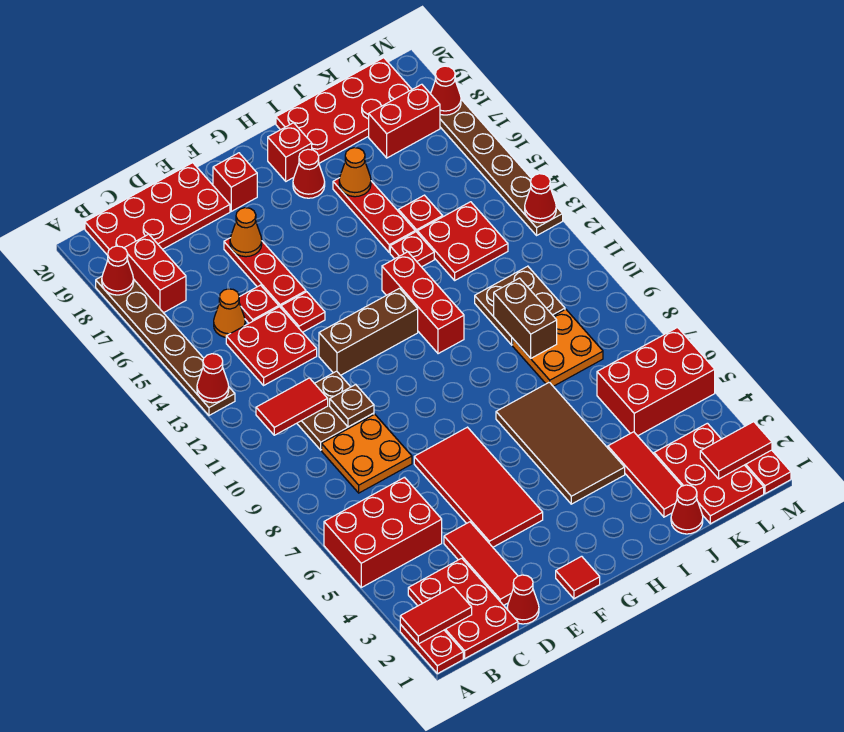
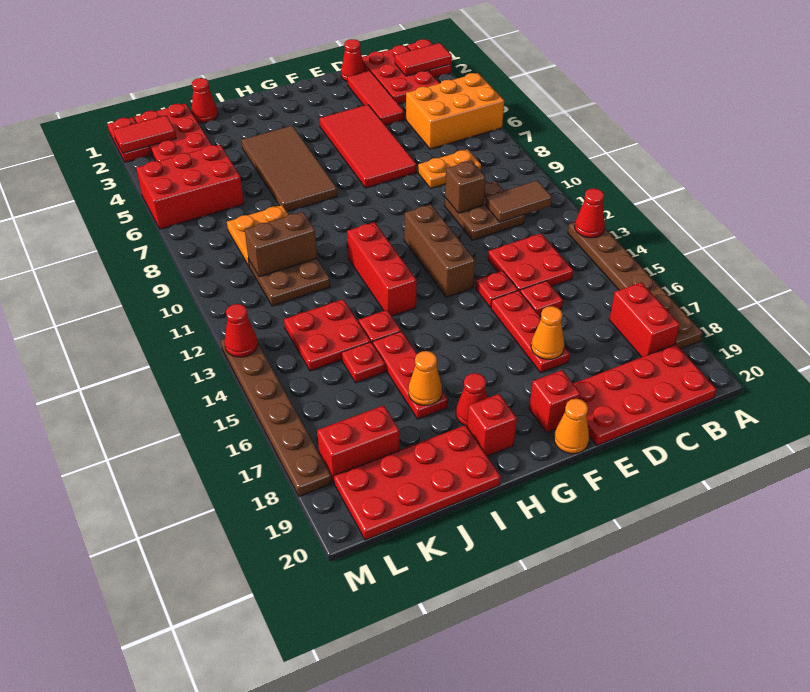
red 2x3 brick [324,477,442,587] -> orange 2x3 brick [406,73,504,149]
red 1x1 cone [102,246,134,295] -> none
red 1x2 tile [256,378,328,435] -> brown 1x2 tile [486,181,552,222]
orange 2x2 plate [322,414,412,493] -> orange 1x2 plate [418,149,481,188]
orange 1x1 cone [214,289,245,337] -> orange 1x1 cone moved to [554,399,589,454]
brown 1x1 plate [330,384,374,427] -> brown 1x1 brick [445,161,486,213]
brown 1x3 brick [319,288,418,375] -> brown 1x3 brick turned to [404,205,475,297]
red 1x1 tile [556,556,600,599] -> none
red 1x3 tile [608,432,681,517] -> none
brown 1x2 brick [494,278,557,358] -> brown 1x2 brick turned to [245,212,317,277]
red 1x1 cone [431,66,461,115] -> none

